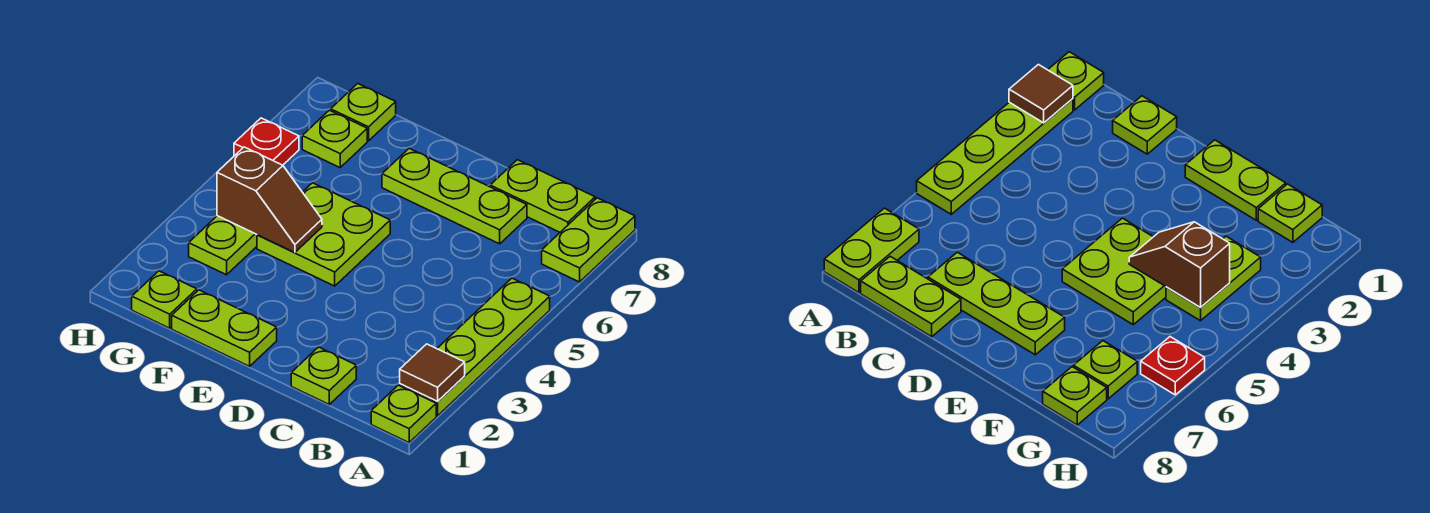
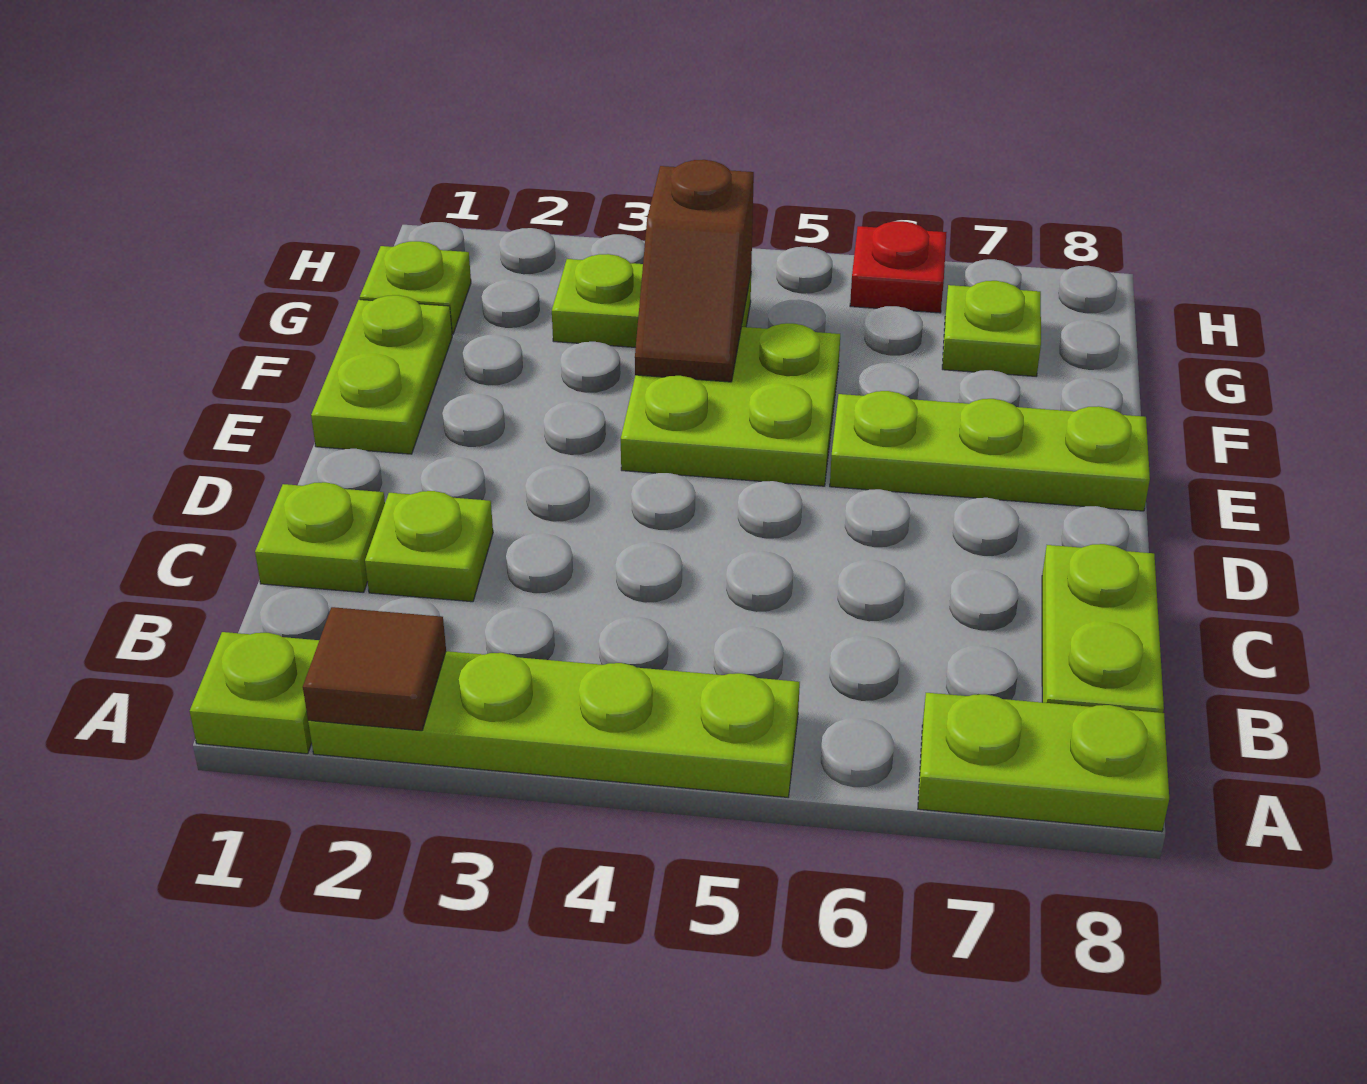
lime 1x3 plate [382,148,527,244] -> lime 1x3 plate turned to [830,391,1150,511]
lime 1x1 plate [331,84,396,141] -> lime 1x1 plate moved to [365,491,493,602]

